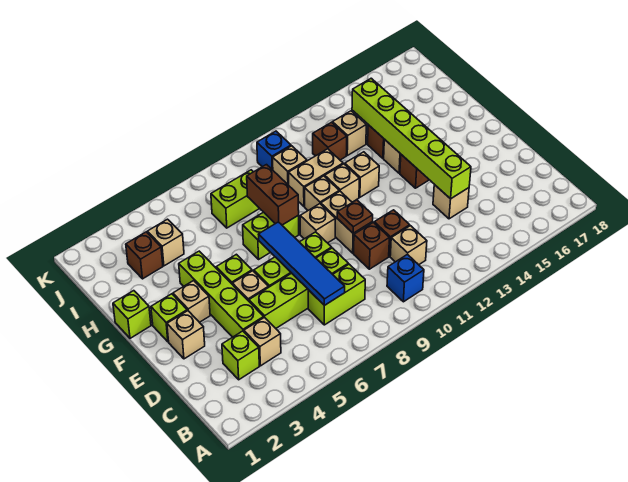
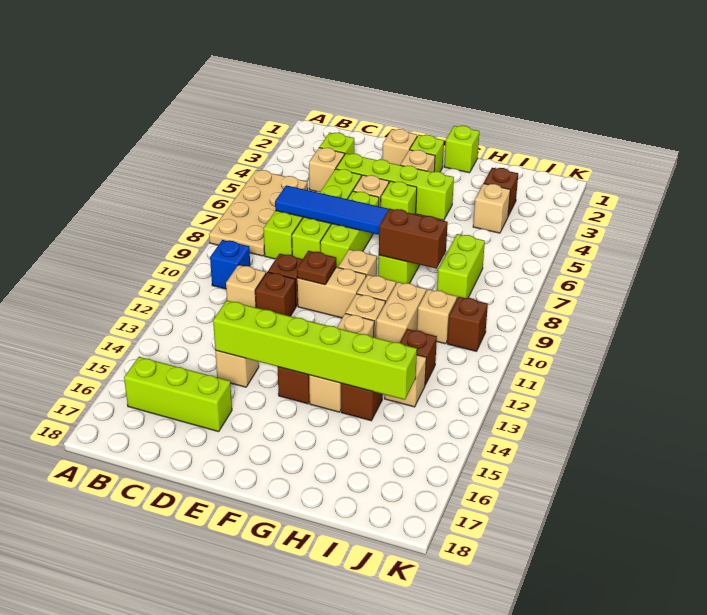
none -> tan 2x4 plate [209,170,308,256]
none -> lime 1x3 brick [124,357,232,432]
blue 1x1 brick [257,131,291,170] -> brown 1x1 brick [447,297,488,351]

